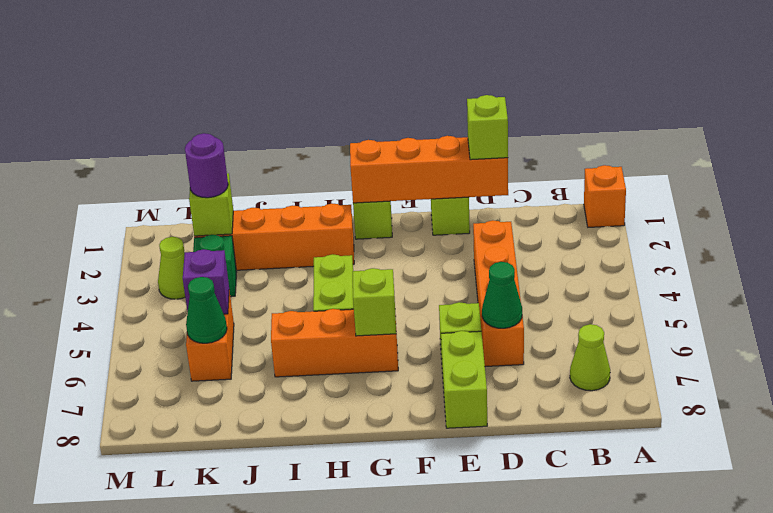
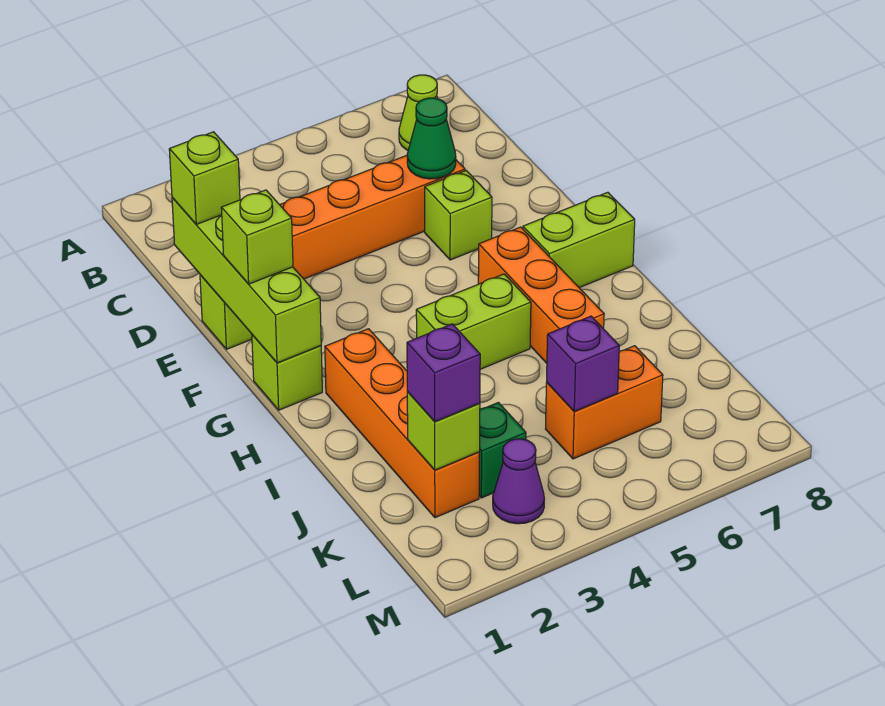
orange 1x1 brick [584,165,626,227] -> none
orange 1x4 brick [350,136,508,203] -> lime 1x4 brick [172,198,321,363]
lime 1x2 brick [441,331,487,428] -> lime 1x2 brick moved to [523,192,635,288]
lime 1x1 brick [353,268,396,336] -> lime 1x1 brick moved to [221,190,293,284]
purple 1x1 round brick [185,133,228,198] -> purple 1x1 brick [407,324,480,422]
green 1x1 cone [186,277,227,343] -> none
lime 1x1 cone [158,237,185,299] -> purple 1x1 cone [493,439,544,524]

